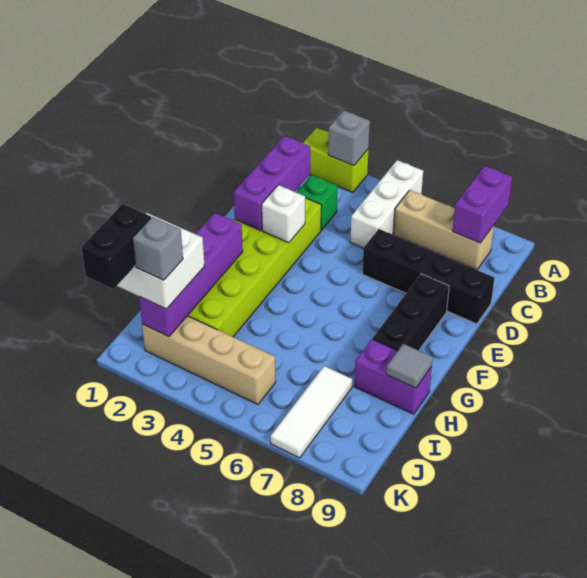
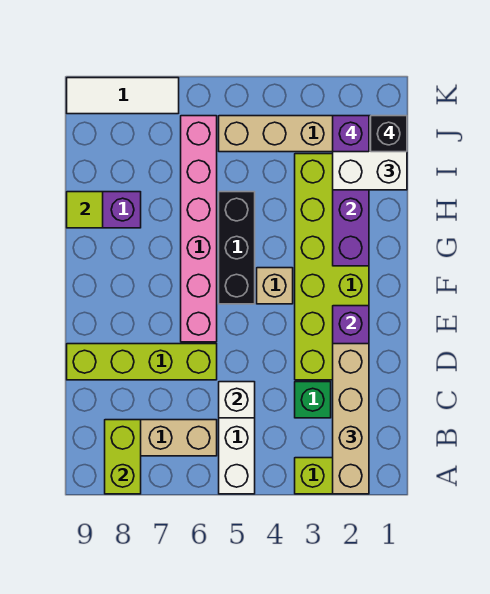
none -> tan 1x4 brick [333,344,369,494]
grey 1x1 brick [328,111,370,166] -> none
purple 1x2 brick [453,166,512,243] -> lime 1x2 brick [105,420,141,494]
black 1x4 brick [362,229,494,324] -> lime 1x4 brick [67,344,217,380]
white 1x1 brick [262,185,305,243] -> white 1x1 brick moved to [219,382,255,418]
none -> pink 1x6 brick [181,116,217,342]
black 1x3 brick [373,274,449,351] -> black 1x3 brick moved to [219,192,255,304]
none -> tan 1x1 brick [257,268,293,304]
grey 1x1 tile [386,344,433,388] -> lime 1x1 tile [67,192,103,228]
white 1x3 tile [271,366,352,458] -> white 1x3 tile turned to [67,78,179,114]
black 1x2 brick [81,204,151,289] -> black 1x1 brick [371,116,407,152]
grey 1x1 brick [133,217,183,280] -> purple 1x1 brick [333,116,369,152]

